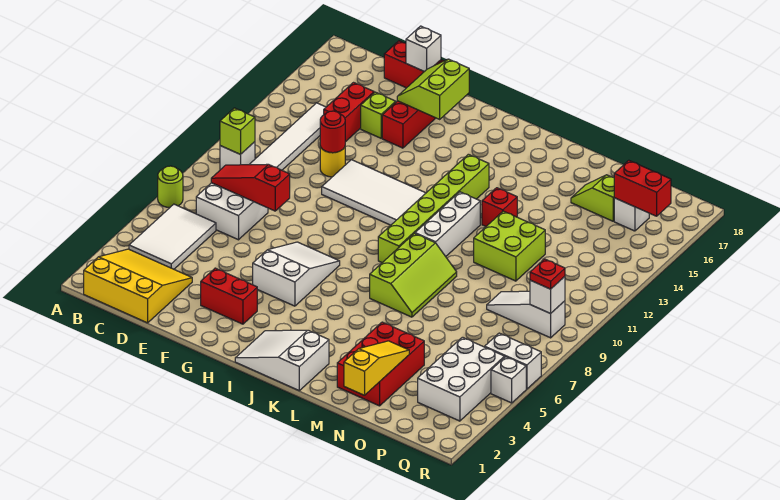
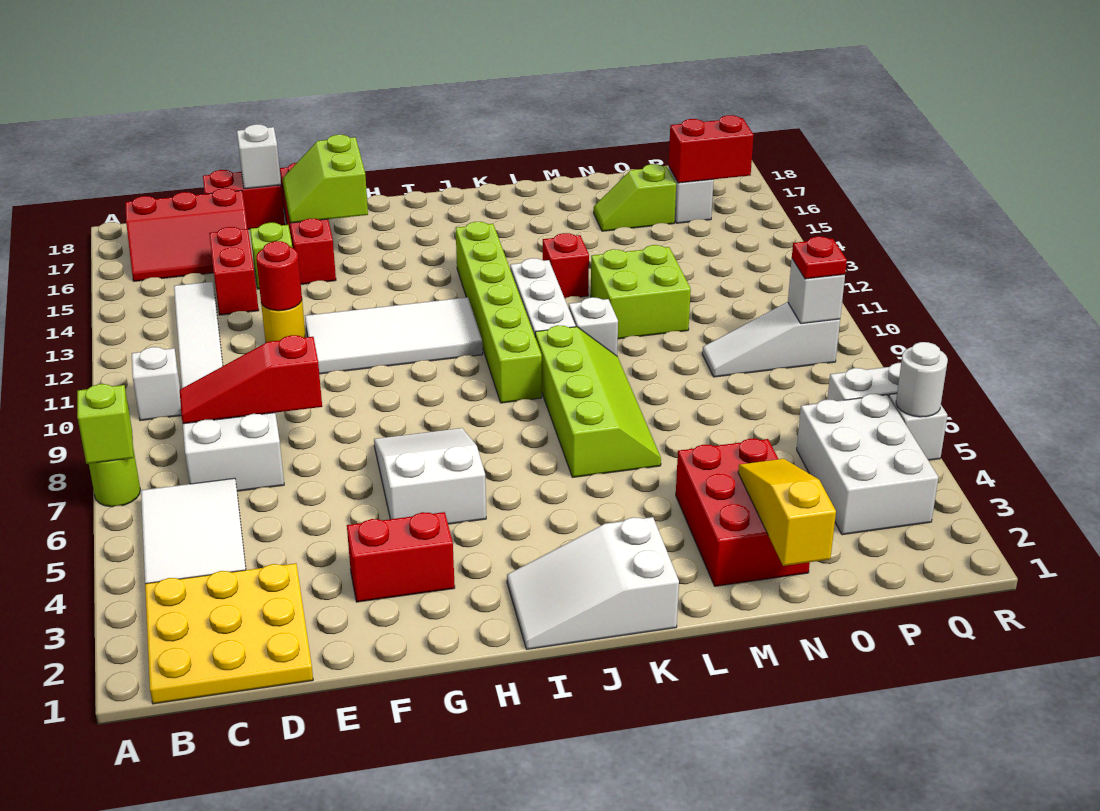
yellow 3x3 slope [84,249,192,323] -> yellow 3x3 plate [145,563,313,704]
lime 1x1 brick [220,108,255,154] -> lime 1x1 brick moved to [77,384,133,464]
none -> red 2x3 slope [125,188,247,281]
lime 2x3 slope [370,233,457,317] -> lime 2x4 slope [535,325,661,477]
none -> white 1x1 brick [569,297,618,356]
none -> white 1x1 round brick [896,342,948,417]

